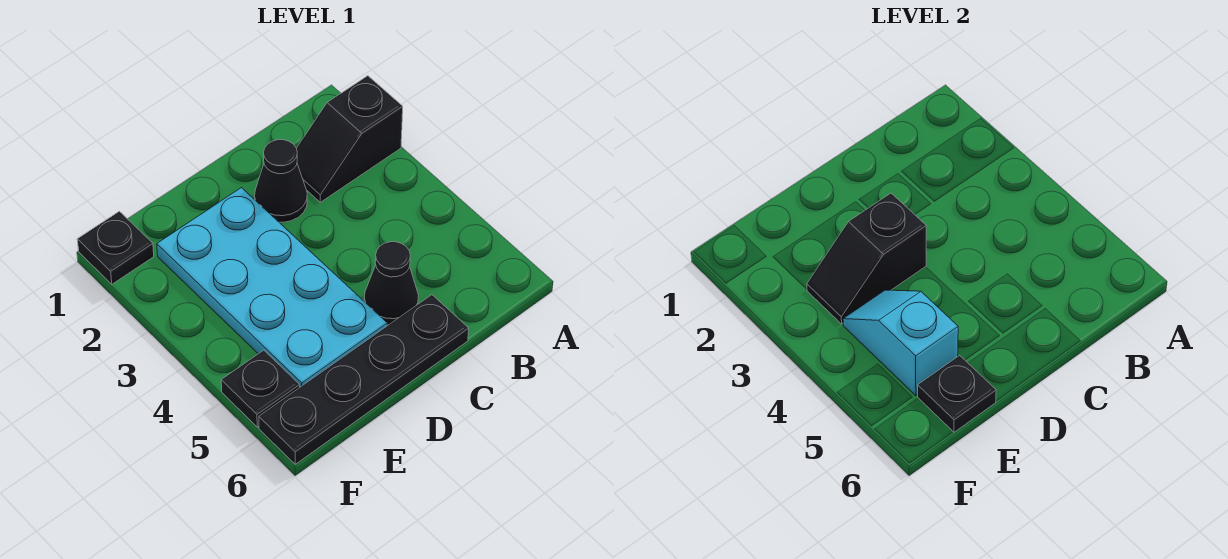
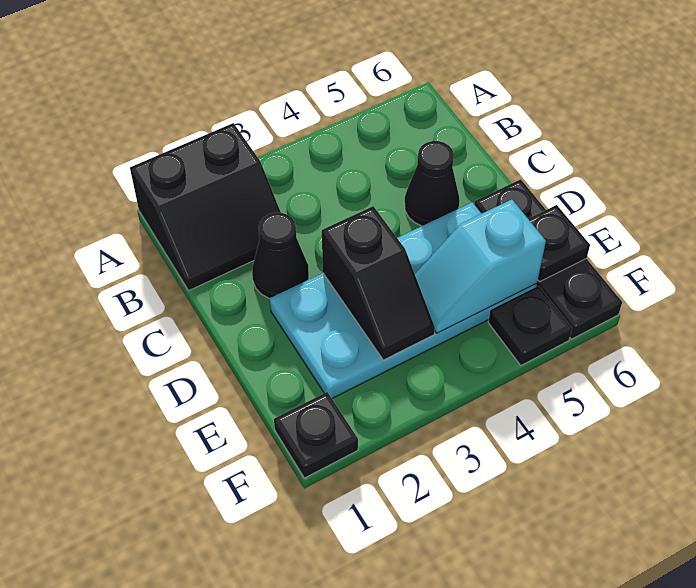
black 1x2 slope [297,76,403,202] -> black 2x2 slope [130,123,281,290]
black 1x4 plate [259,295,469,464] -> black 1x3 plate [474,179,622,339]

